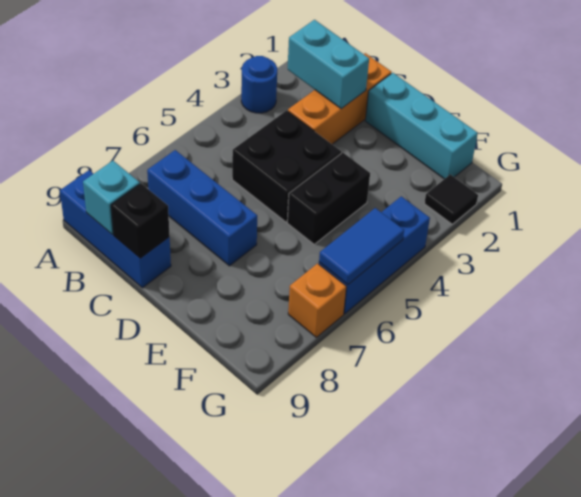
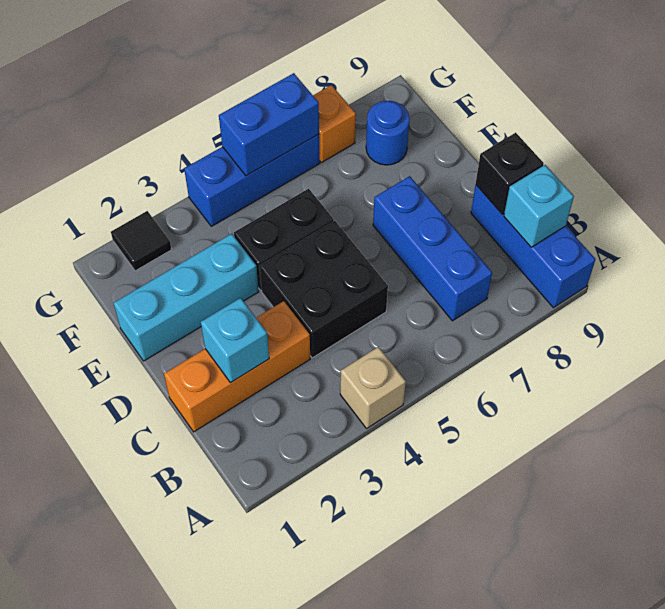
blue 1x1 round brick [241,56,277,113] -> blue 1x1 round brick moved to [366,101,410,165]
none -> tan 1x1 brick [340,347,406,428]
cyan 1x2 brick [288,20,369,109] -> cyan 1x1 brick [201,298,269,383]
cyan 1x3 brick [365,73,478,179] -> cyan 1x3 brick turned to [114,234,259,361]
blue 1x2 tile [319,208,404,285] -> blue 1x2 brick [219,73,319,176]

